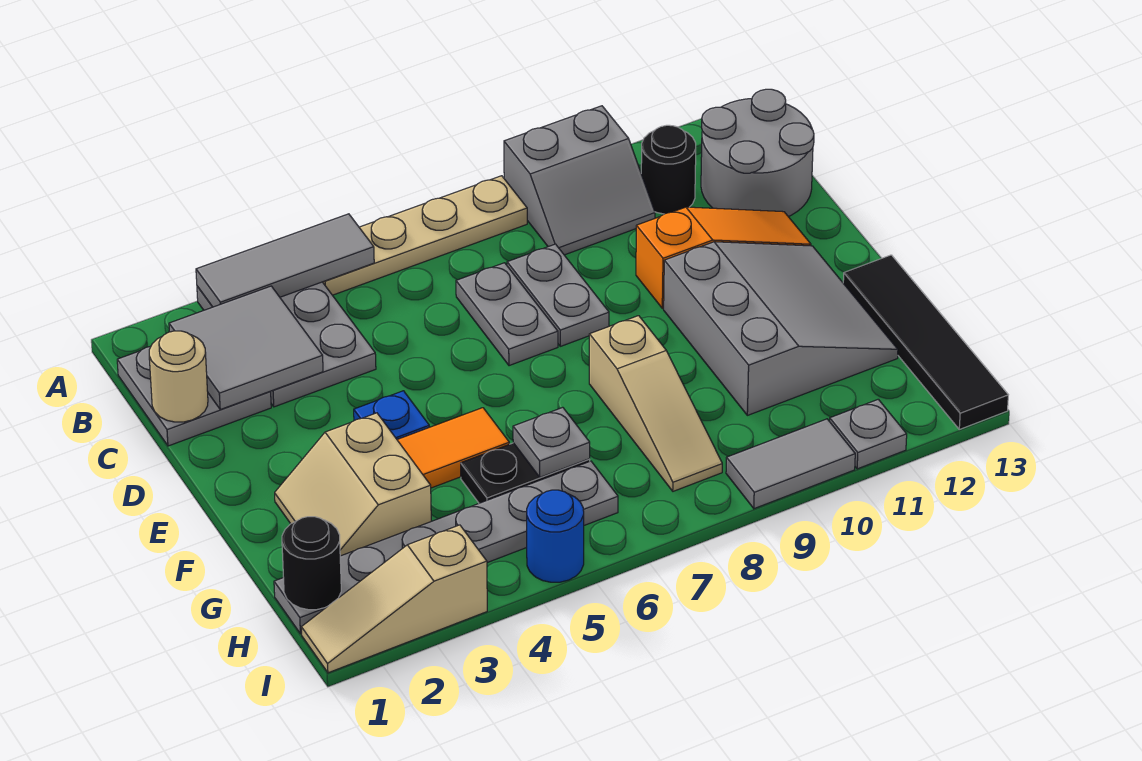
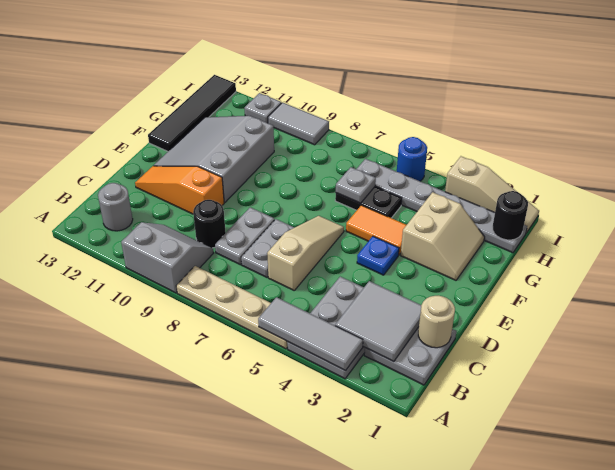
black 1x1 round brick [641,125,696,214] -> black 1x1 round brick moved to [193,200,226,248]
grey 2x2 round brick [701,89,814,217] -> grey 1x1 round brick [98,183,133,231]
tan 1x3 slope [589,316,722,491] -> tan 1x3 slope moved to [267,216,344,290]

